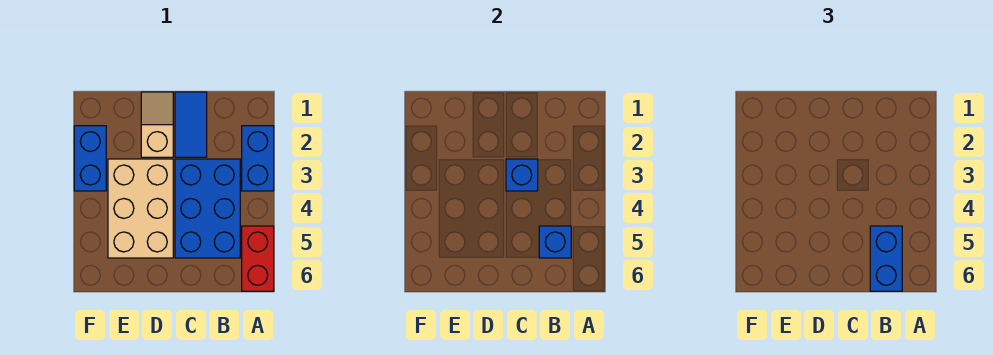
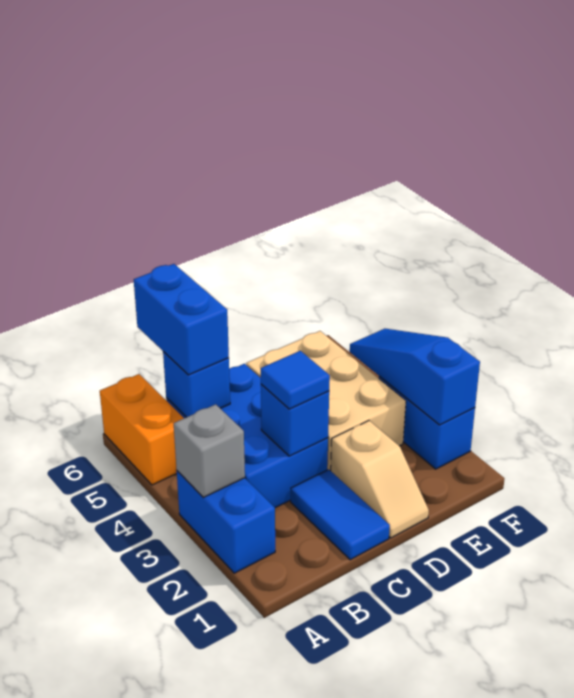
none -> grey 1x1 brick [174,404,245,497]
red 1x2 brick [242,226,274,291] -> orange 1x2 brick [100,374,184,485]
none -> blue 1x1 tile [261,351,330,409]
none -> blue 1x3 slope [350,329,480,425]

